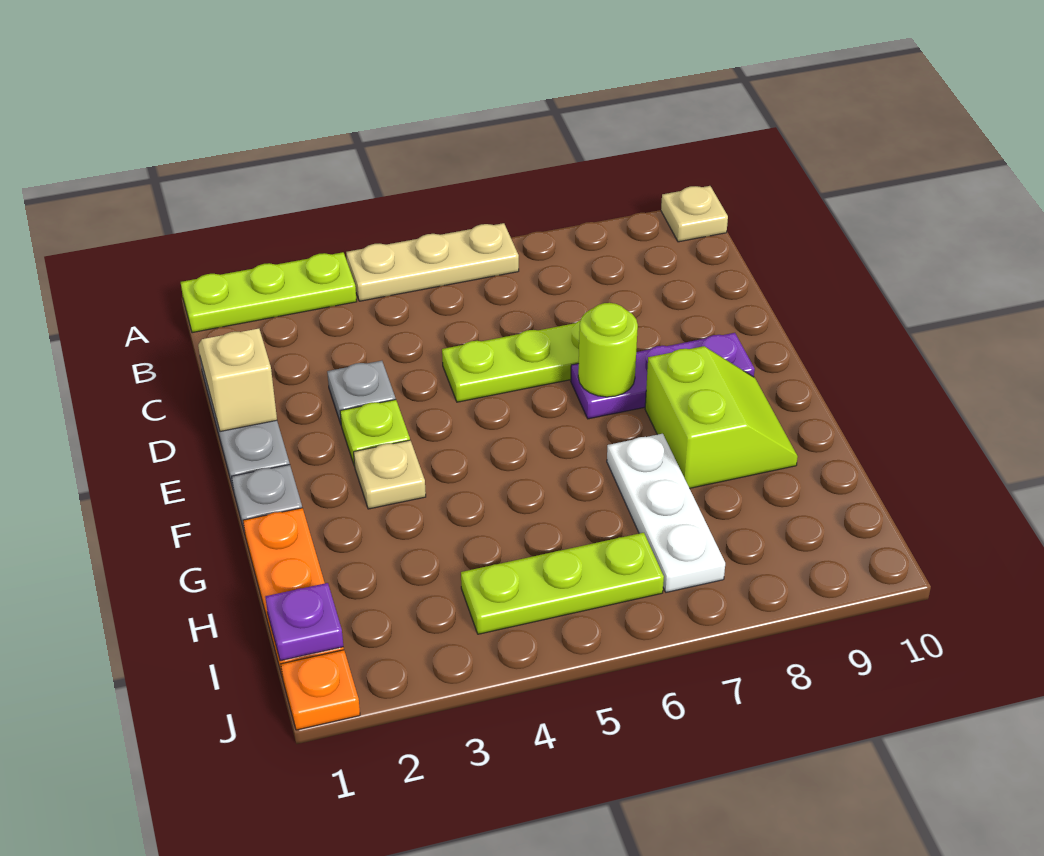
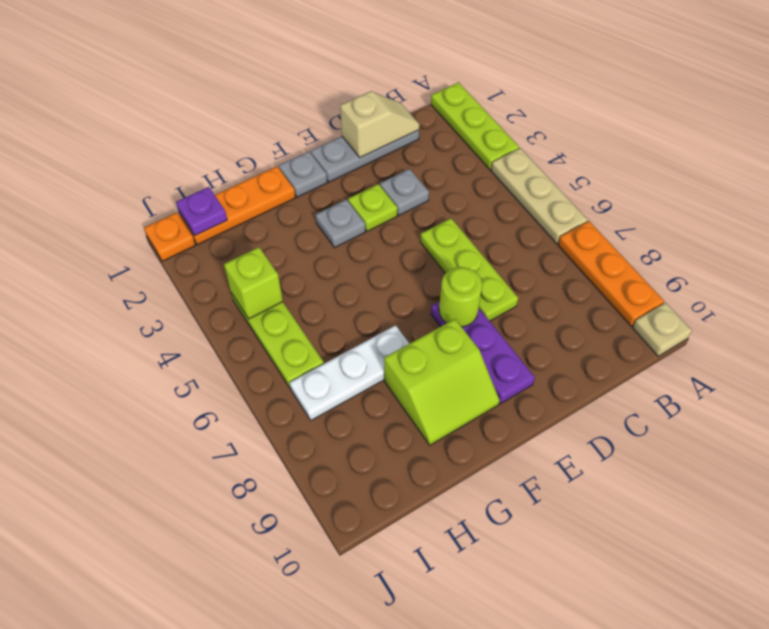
none -> orange 1x3 plate [558,221,664,326]
tan 1x1 plate [354,440,426,509] -> grey 1x1 plate [316,199,365,248]
none -> lime 1x1 brick [224,247,283,319]

